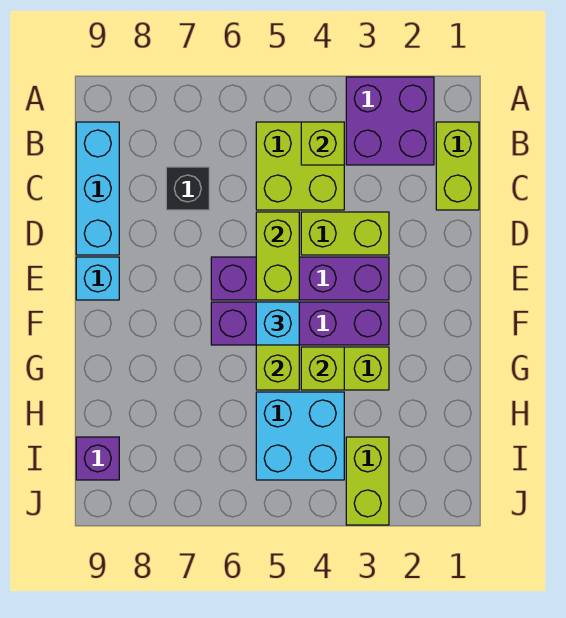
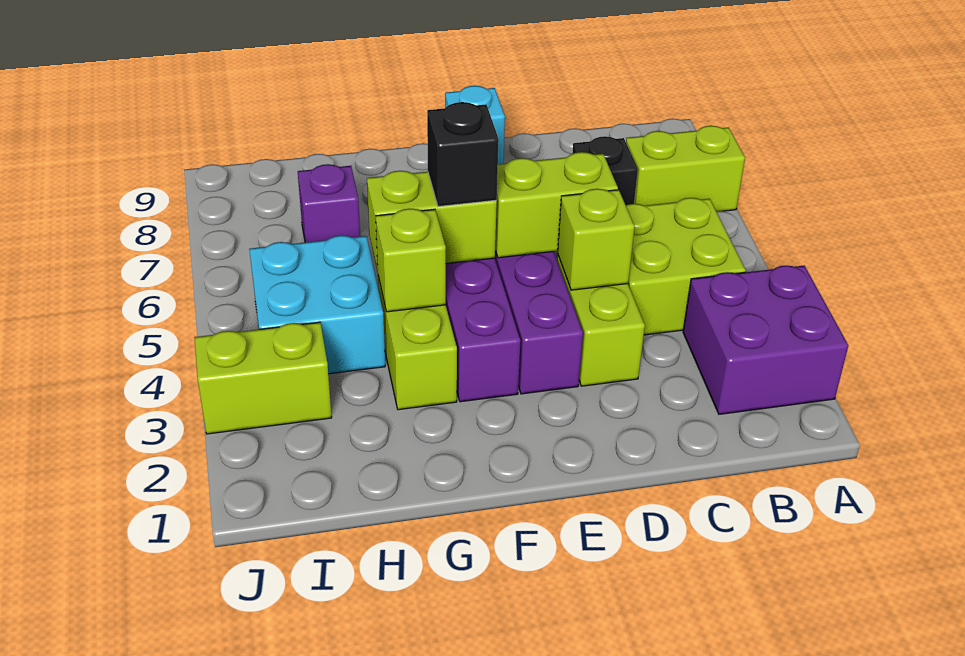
lime 1x2 brick [436,122,479,210] -> lime 1x2 brick moved to [626,126,745,211]
lime 1x1 brick [301,122,344,165] -> lime 1x1 brick moved to [558,189,635,290]
cyan 1x3 brick [76,122,119,255] -> none
cyan 1x1 brick [256,302,299,345] -> black 1x1 brick [427,102,499,206]
purple 1x1 brick [76,437,119,480] -> purple 1x1 brick moved to [298,164,360,242]

